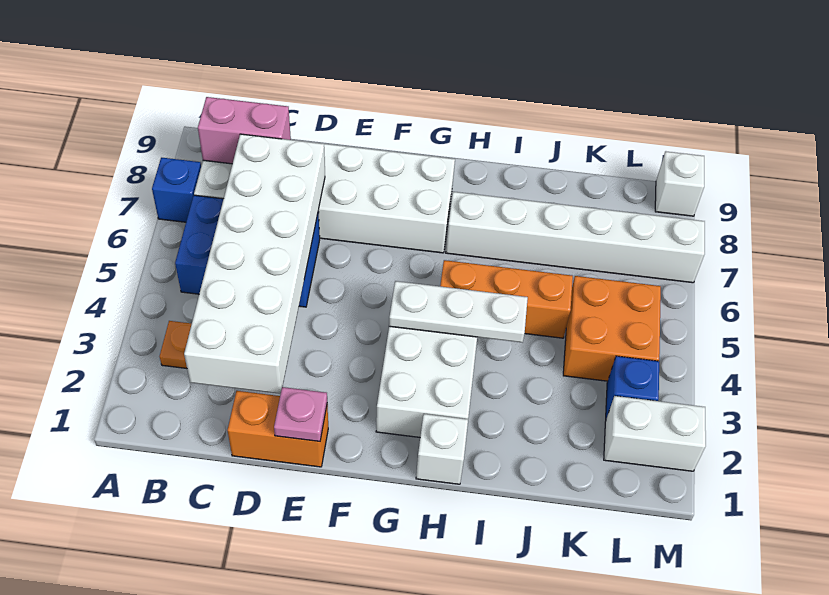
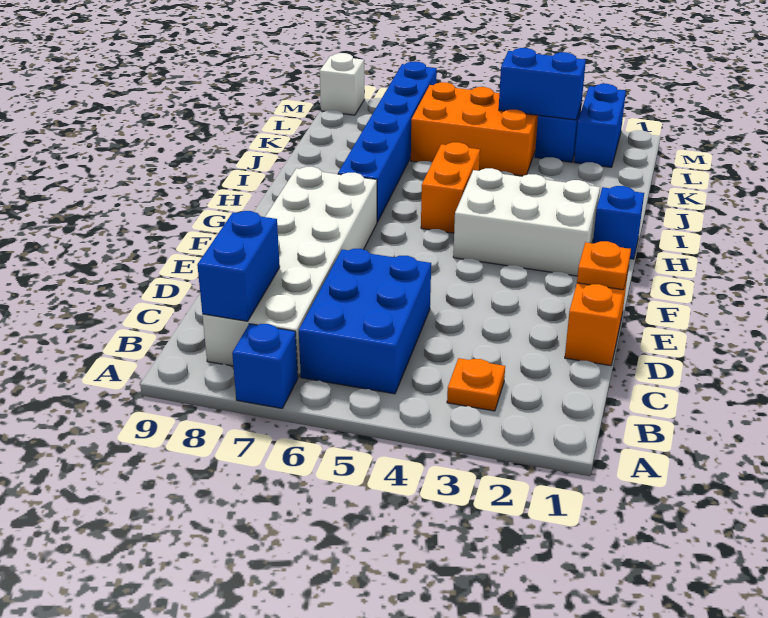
pink 1x2 brick [198,97,291,164] -> blue 1x2 brick [197,211,280,321]
white 2x6 brick [184,134,325,394] -> none
pink 1x1 plate [274,387,327,441] -> orange 1x1 plate [577,241,631,290]
white 1x3 plate [389,281,528,342] -> none
white 1x1 brick [416,414,468,484] -> blue 1x1 brick [593,186,644,259]
orange 1x3 brick [440,260,573,338] -> orange 1x2 brick [421,142,480,233]
white 1x6 brick [446,192,705,283] -> blue 1x6 brick [338,62,437,222]
orange 2x2 brick [563,276,661,381] -> orange 2x3 brick [411,82,538,176]
white 1x2 brick [604,396,706,471] -> blue 1x2 brick [574,84,626,167]
none -> blue 1x2 brick [499,48,586,120]

